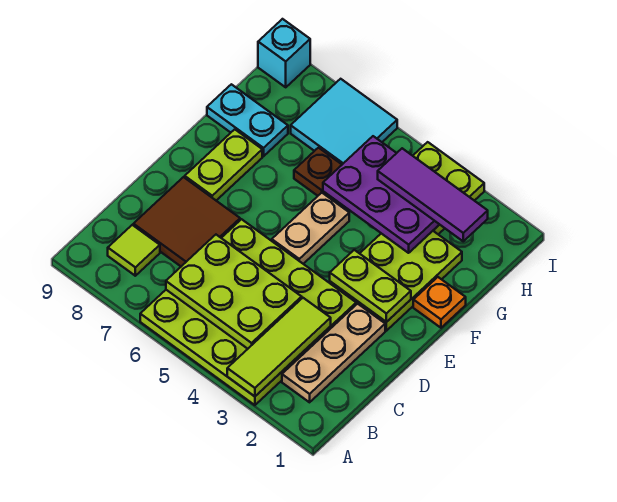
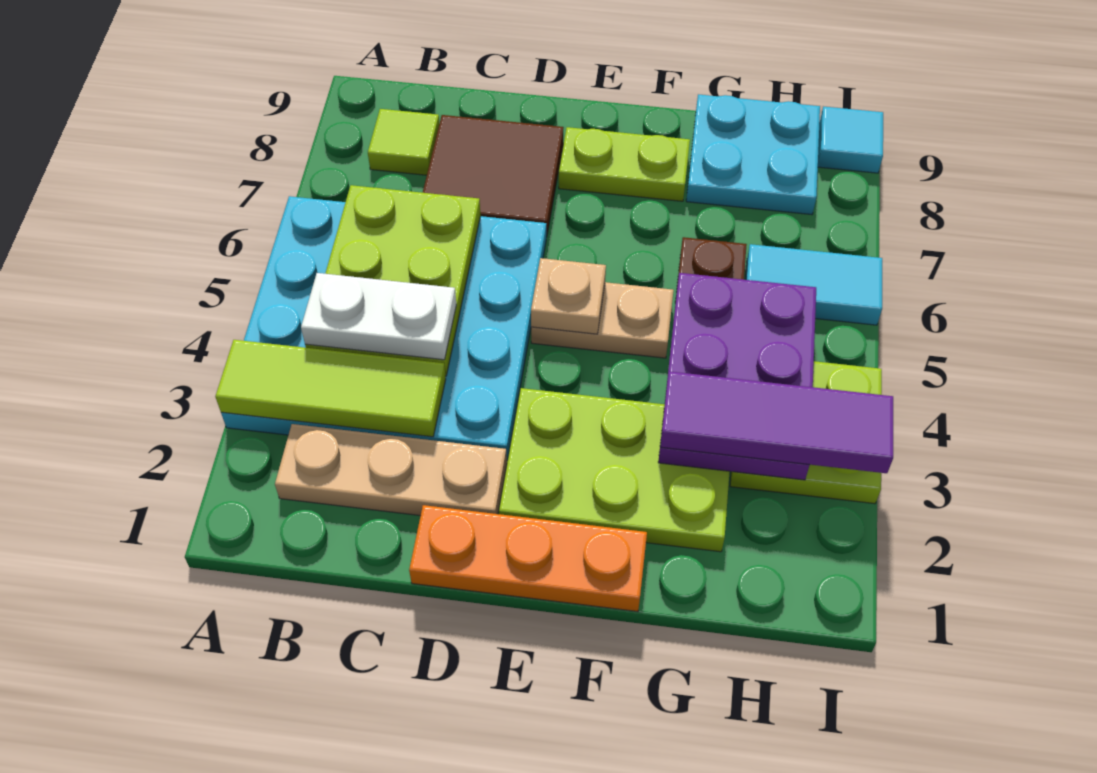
lime 4x4 plate [140,219,356,405] -> cyan 4x4 plate [221,196,546,460]
none -> white 1x2 plate [301,273,456,360]
lime 1x2 plate [330,250,411,322] -> none
none -> tan 1x1 plate [531,258,606,334]
orange 1x1 plate [413,277,466,328] -> orange 1x3 plate [409,505,647,612]
cyan 1x2 plate [207,84,288,156] -> cyan 2x2 plate [686,94,820,215]
purple 1x3 tile [378,148,488,241] -> purple 1x3 tile turned to [660,371,893,473]
cyan 2x2 tile [291,79,397,164] -> cyan 1x2 tile [745,244,882,325]
cyan 1x1 brick [258,19,310,87] -> cyan 1x1 tile [818,107,883,173]

